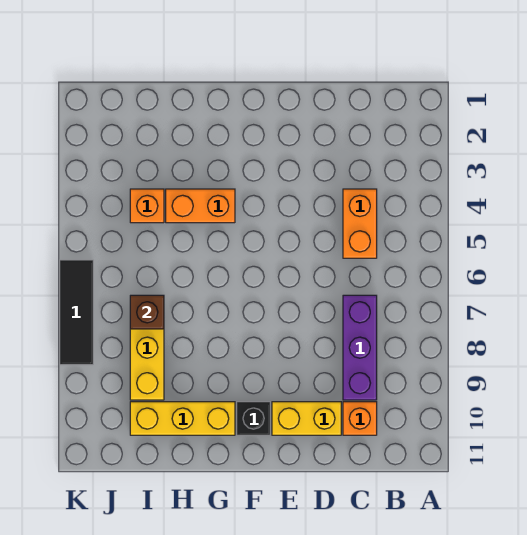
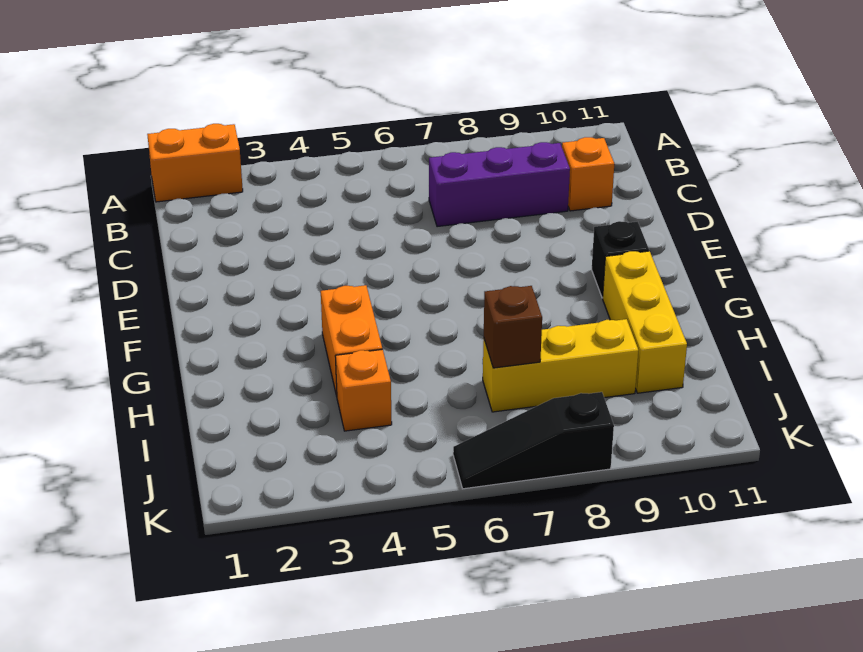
orange 1x2 brick [343,189,377,258] -> orange 1x2 brick moved to [147,124,243,202]
yellow 1x2 brick [272,402,341,435] -> none
black 1x3 tile [60,260,93,365] -> black 1x3 slope [453,392,614,489]

